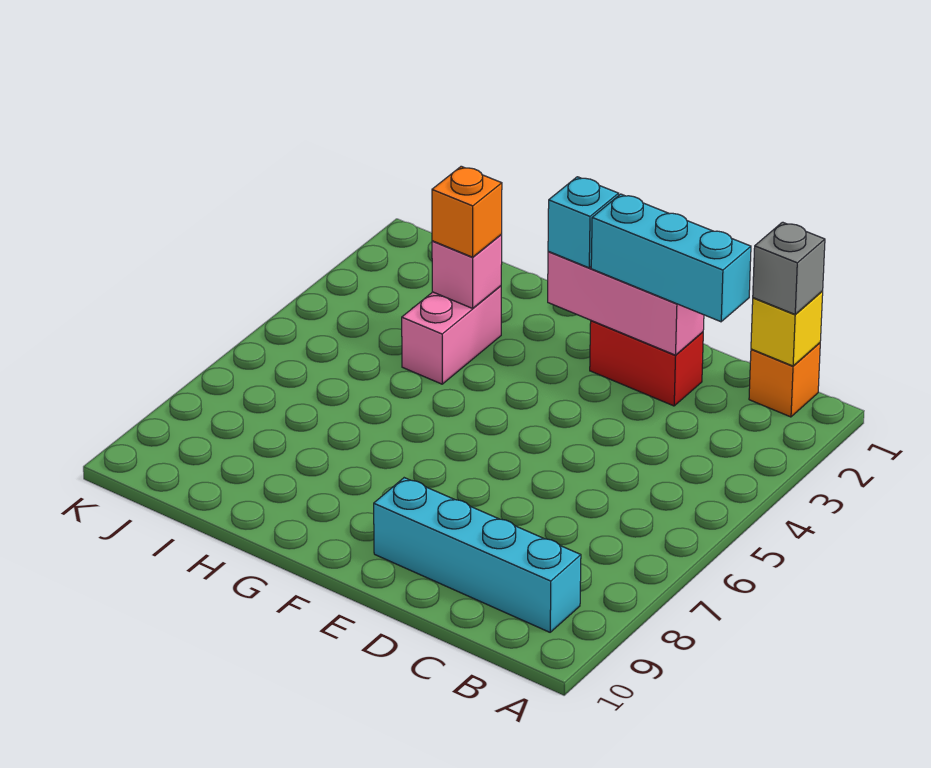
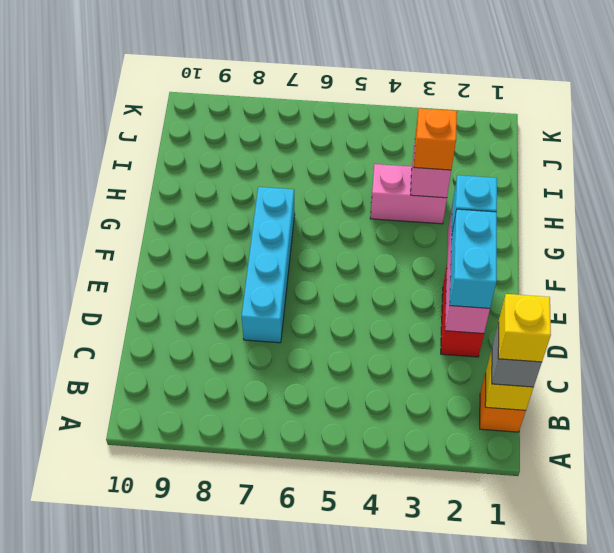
none -> yellow 1x1 brick [498,294,551,362]
cyan 1x4 brick [374,478,581,632] -> cyan 1x4 brick moved to [242,187,295,343]
cyan 1x3 brick [591,194,751,322] -> cyan 1x2 brick [450,209,497,308]

